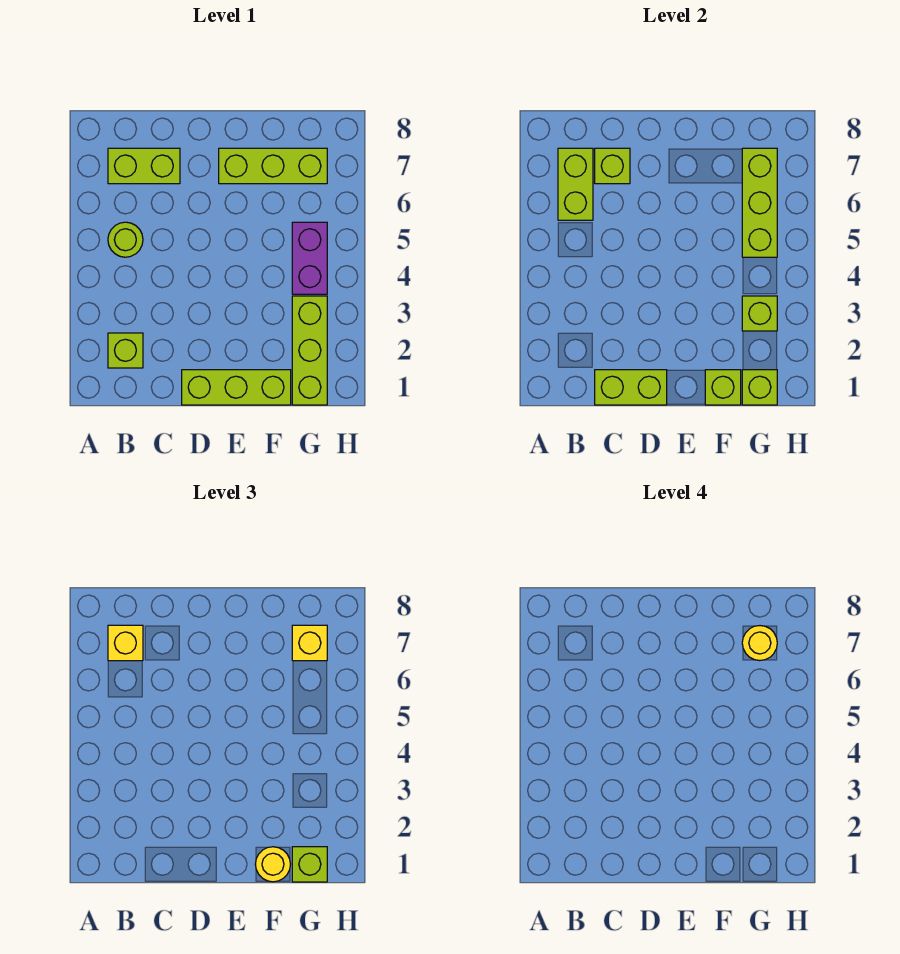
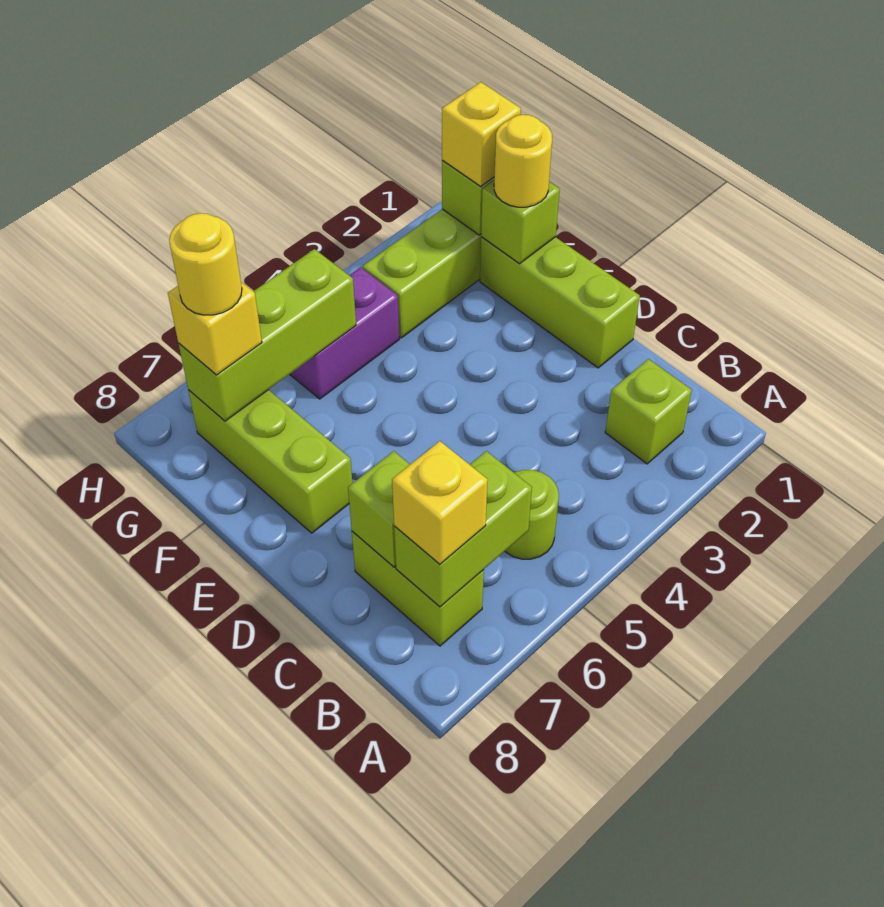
lime 1x2 brick [595,370,667,405] -> none
lime 1x1 brick [292,847,327,882] -> yellow 1x1 brick [442,82,521,186]
lime 1x1 brick [742,296,777,331] -> none

